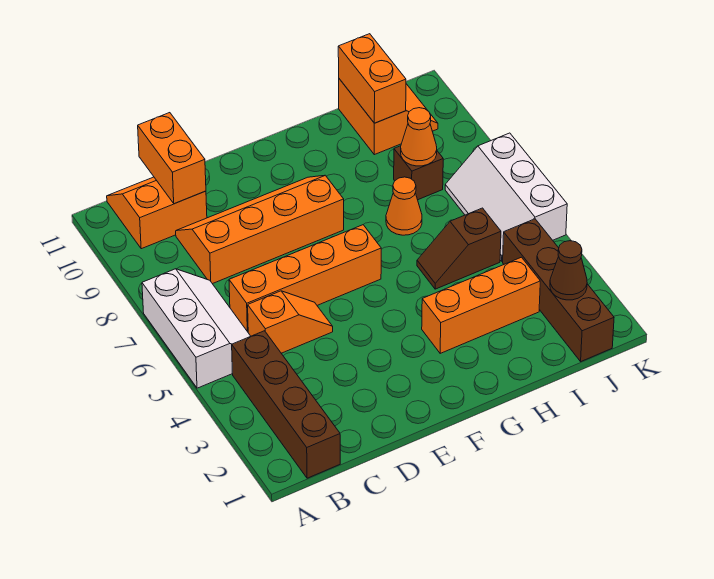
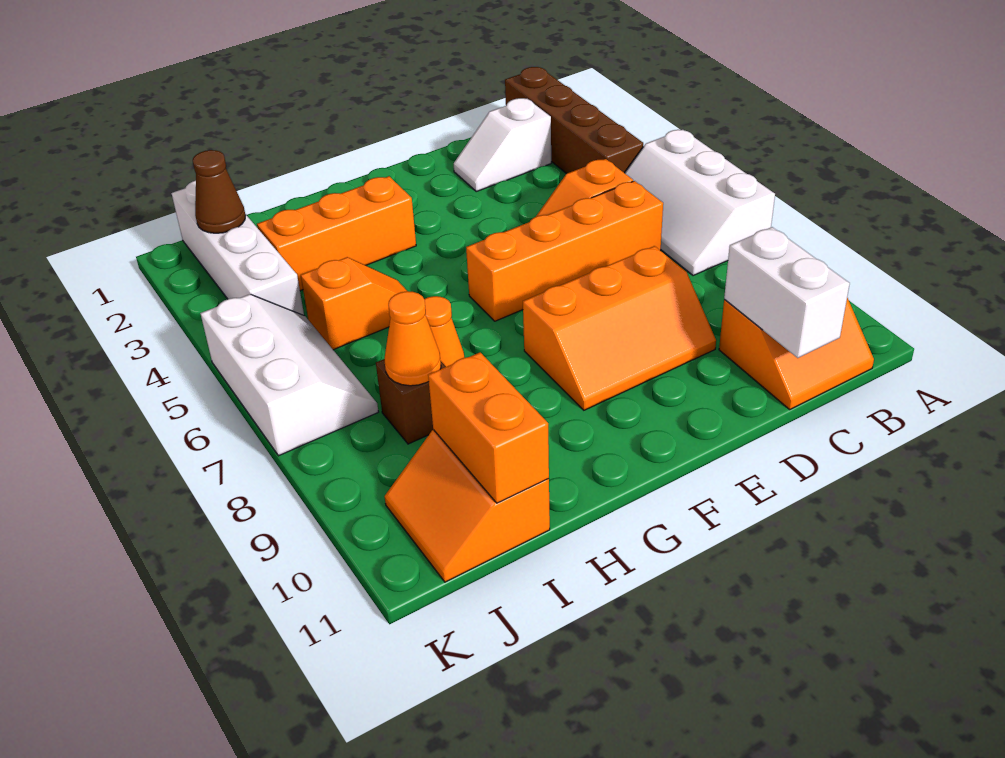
none -> white 1x2 slope [454,98,551,191]
orange 2x4 slope [176,175,344,284] -> orange 2x3 slope [523,246,716,410]
orange 1x2 brick [138,113,206,204] -> white 1x2 brick [724,227,850,358]
brown 1x2 slope [417,208,501,289] -> orange 1x2 slope [301,257,407,350]
brown 1x4 brick [503,219,614,361] -> white 1x4 brick [172,181,304,315]

